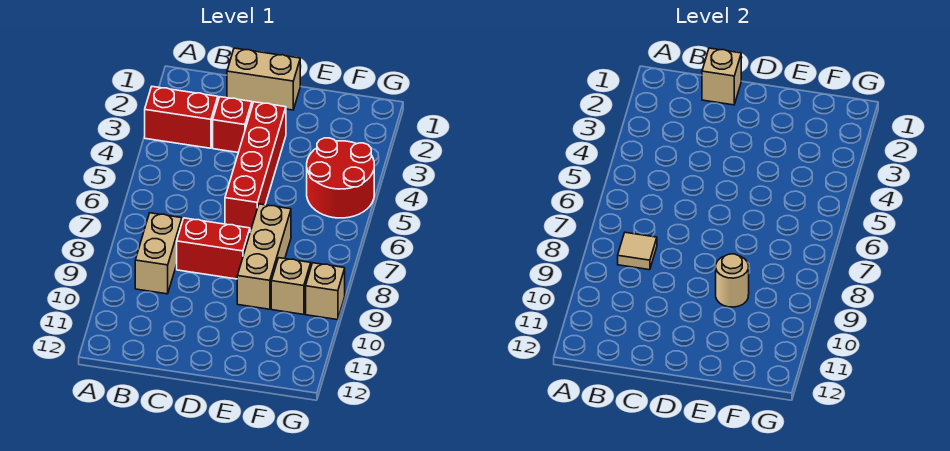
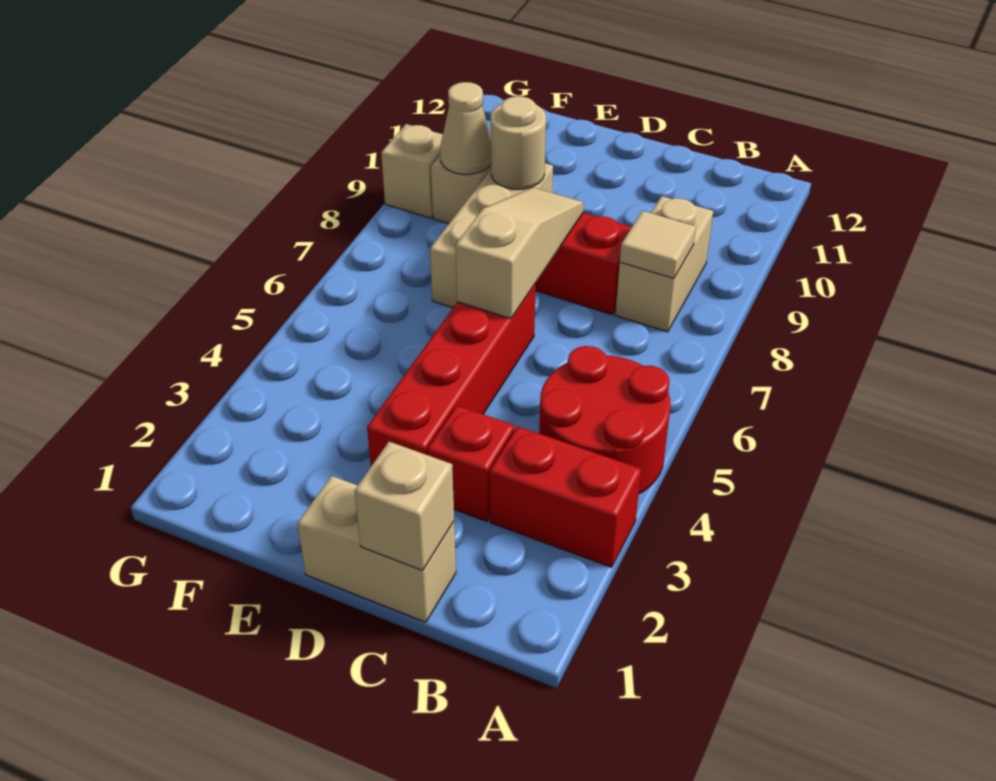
none -> tan 1x3 slope [456,187,584,319]
red 2x2 round brick [307,138,374,218] -> red 2x2 round brick moved to [539,346,671,494]
none -> tan 1x1 cone [440,82,491,174]

